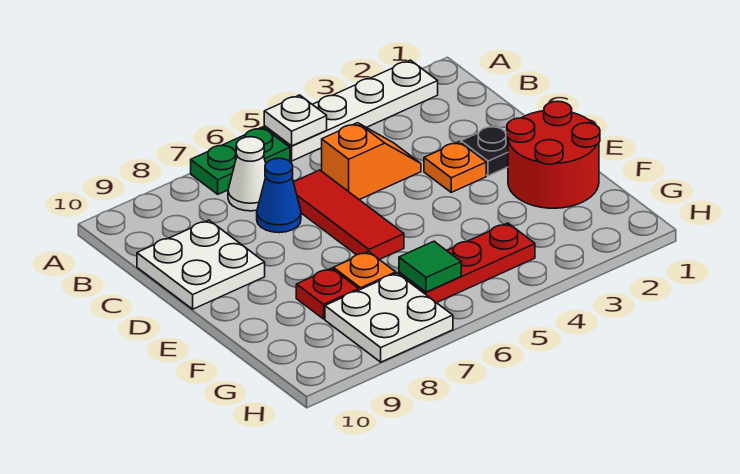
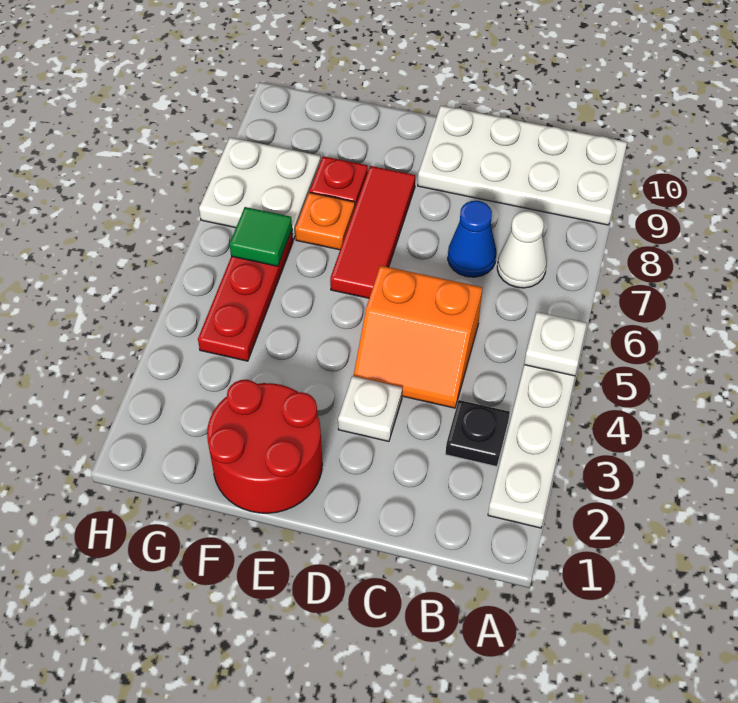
green 1x2 plate [191,127,290,194] -> none
orange 1x2 slope [322,123,421,200] -> orange 2x2 slope [353,266,482,408]
red 1x3 tile [294,170,404,260] -> red 1x3 tile turned to [330,166,415,298]
white 2x2 plate [137,220,265,309] -> white 2x4 plate [418,106,627,225]
black 1x1 plate [461,125,508,176] -> black 1x1 plate moved to [446,400,510,467]
orange 1x1 plate [424,142,486,192] -> white 1x1 plate [338,376,402,441]

